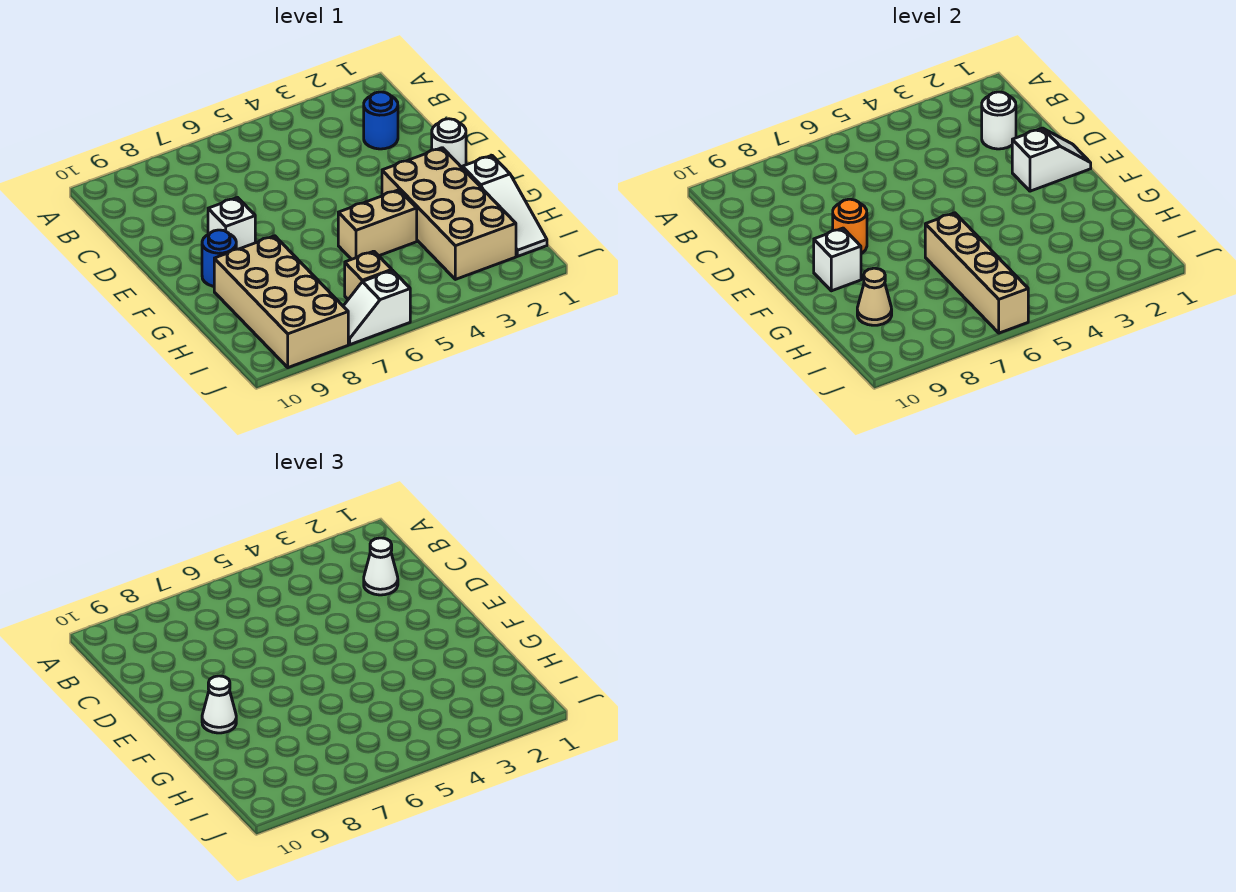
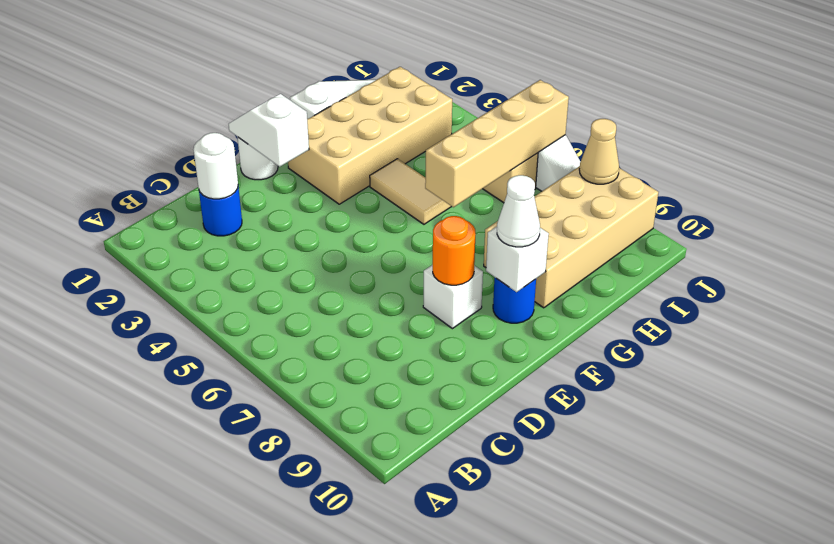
white 1x1 cone [364,538,398,595] -> none
tan 1x2 brick [338,190,417,259] -> tan 1x2 tile [370,159,451,224]
tan 1x1 cone [857,268,892,325] -> tan 1x1 cone moved to [579,119,619,184]

